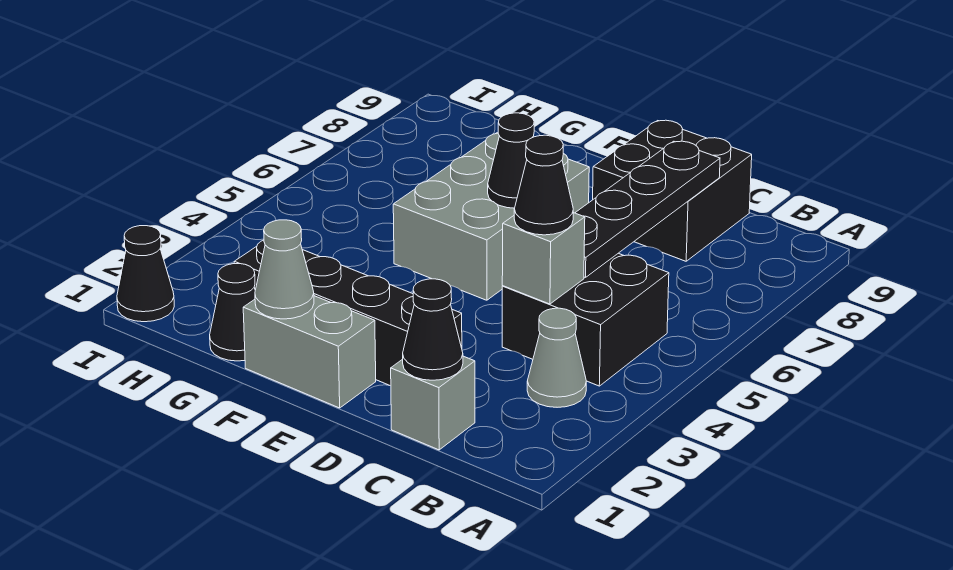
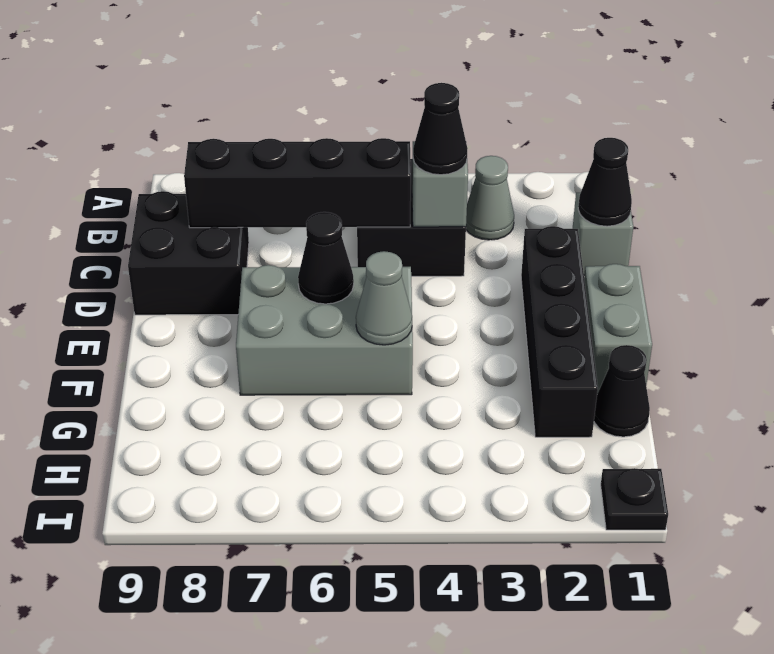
black 1x4 plate [575,141,720,278] -> black 1x4 brick [184,138,411,228]
grey 1x1 cone [255,220,314,319] -> grey 1x1 cone moved to [356,251,412,345]
black 1x1 cone [117,226,174,322] -> black 1x1 plate [601,468,668,530]

